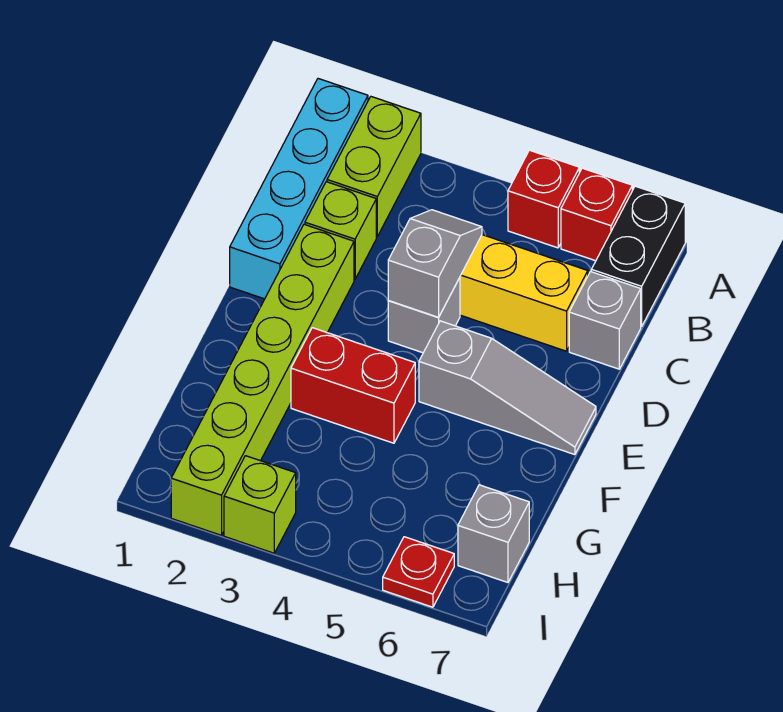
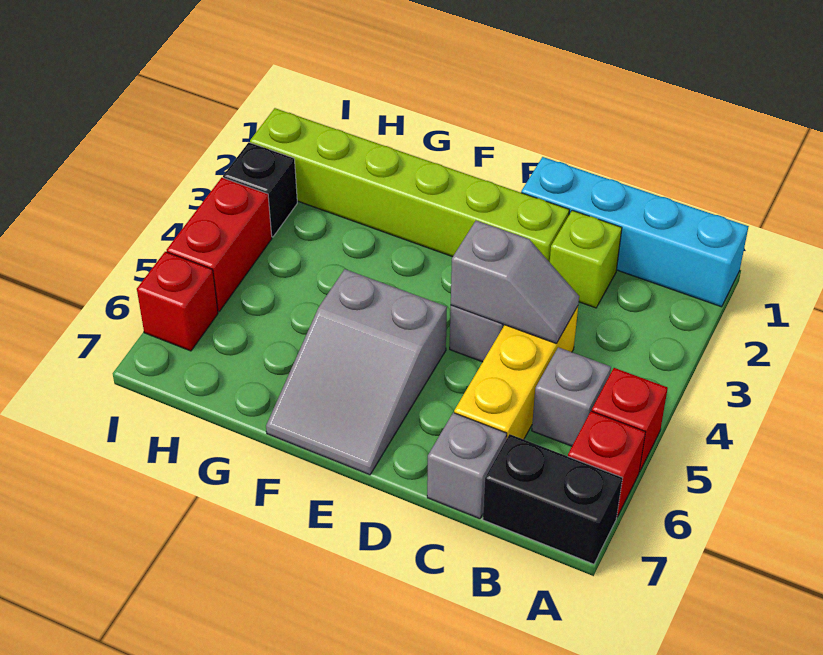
lime 1x2 brick [327,97,421,237] -> none
grey 1x3 slope [419,321,596,455] -> grey 2x3 slope [266,269,447,475]
red 1x2 brick [291,328,415,443] -> red 1x2 brick moved to [167,178,272,311]
grey 1x1 brick [458,485,529,582] -> grey 1x1 brick moved to [532,347,611,446]
lime 1x1 brick [224,456,296,553] -> black 1x1 brick [223,142,297,237]
red 1x1 plate [383,537,454,607] -> red 1x1 brick [137,252,218,351]

